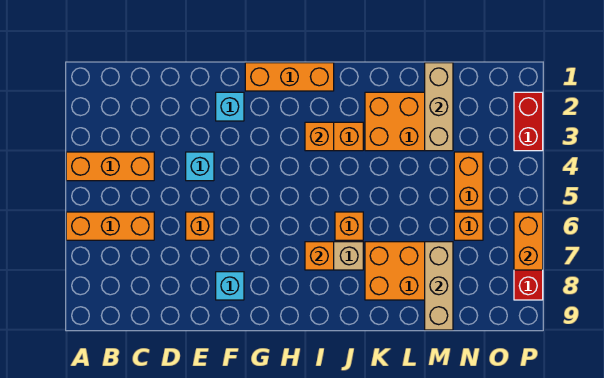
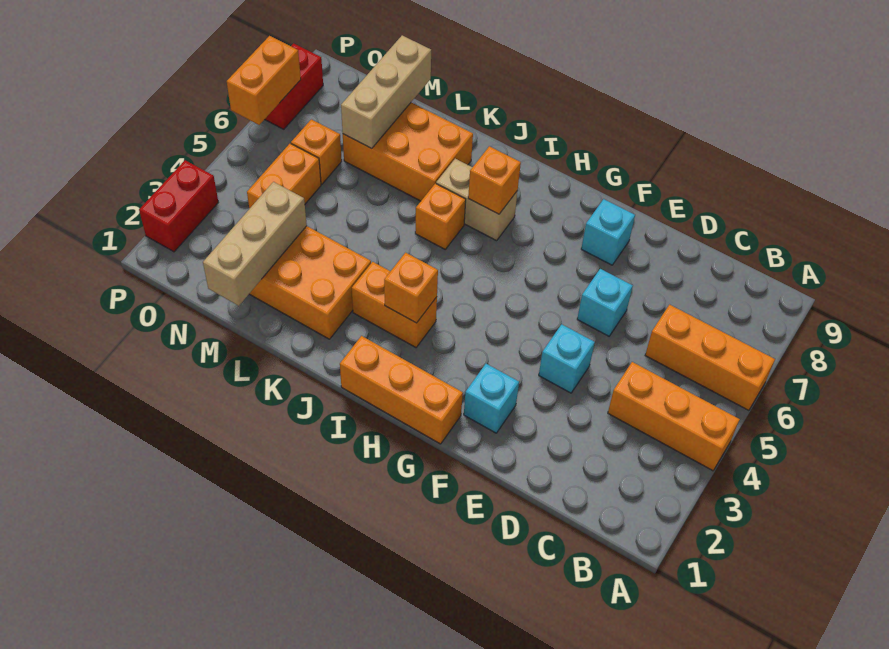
orange 1x1 brick [186,212,214,240] -> cyan 1x1 brick [577,269,633,336]

